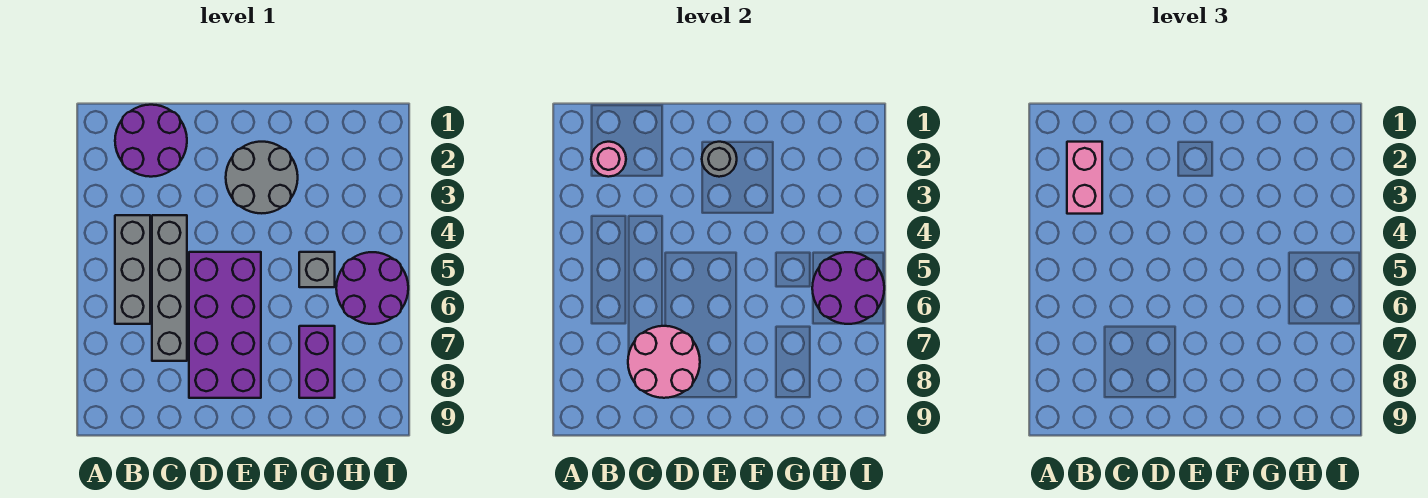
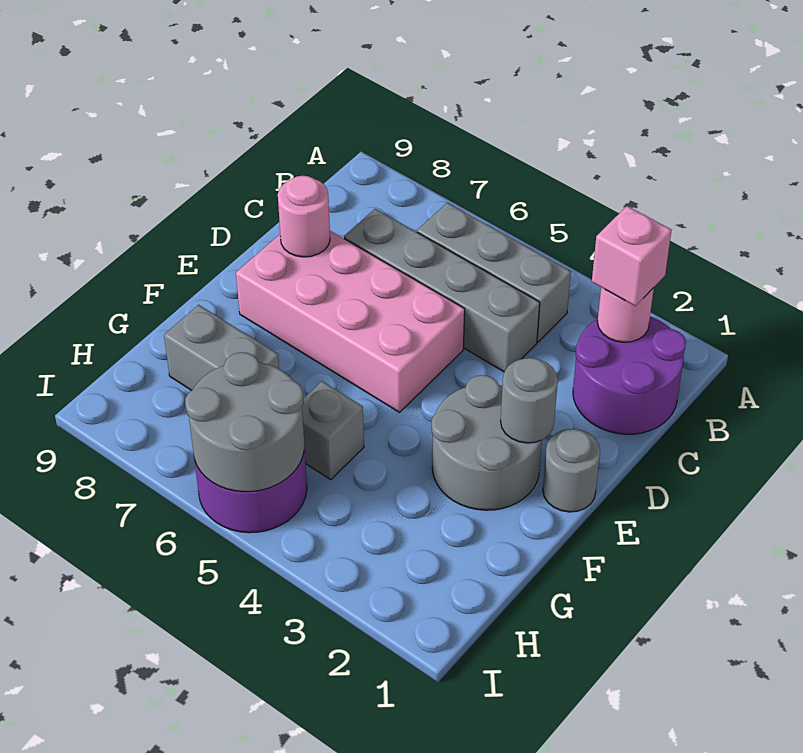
pink 1x2 brick [1067,142,1102,214] -> pink 1x1 brick [592,206,672,306]
pink 2x2 round brick [628,326,700,398] -> pink 1x1 round brick [278,176,330,257]
purple 2x4 brick [189,252,261,398] -> pink 2x4 brick [236,231,465,412]
none -> grey 1x1 round brick [543,429,600,512]
purple 1x2 brick [299,326,335,398] -> grey 1x2 brick [164,305,279,390]
purple 2x2 round brick [812,252,884,324] -> grey 2x2 round brick [185,352,304,492]

